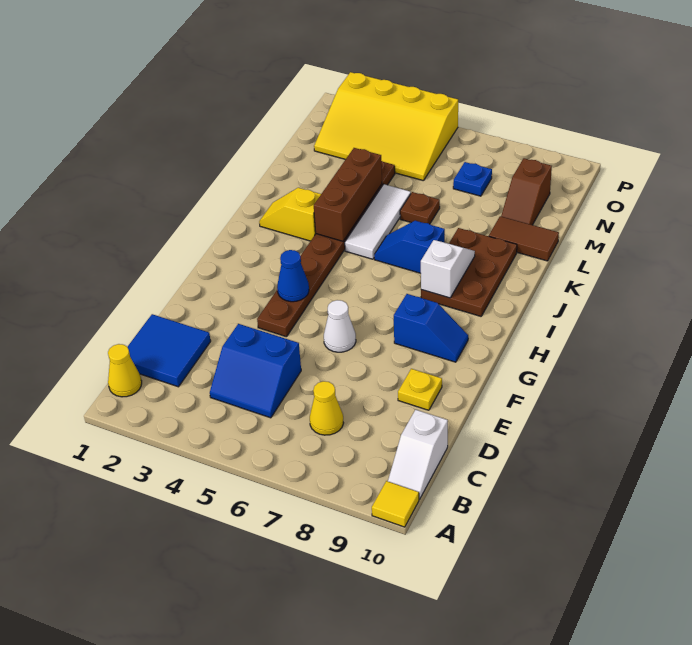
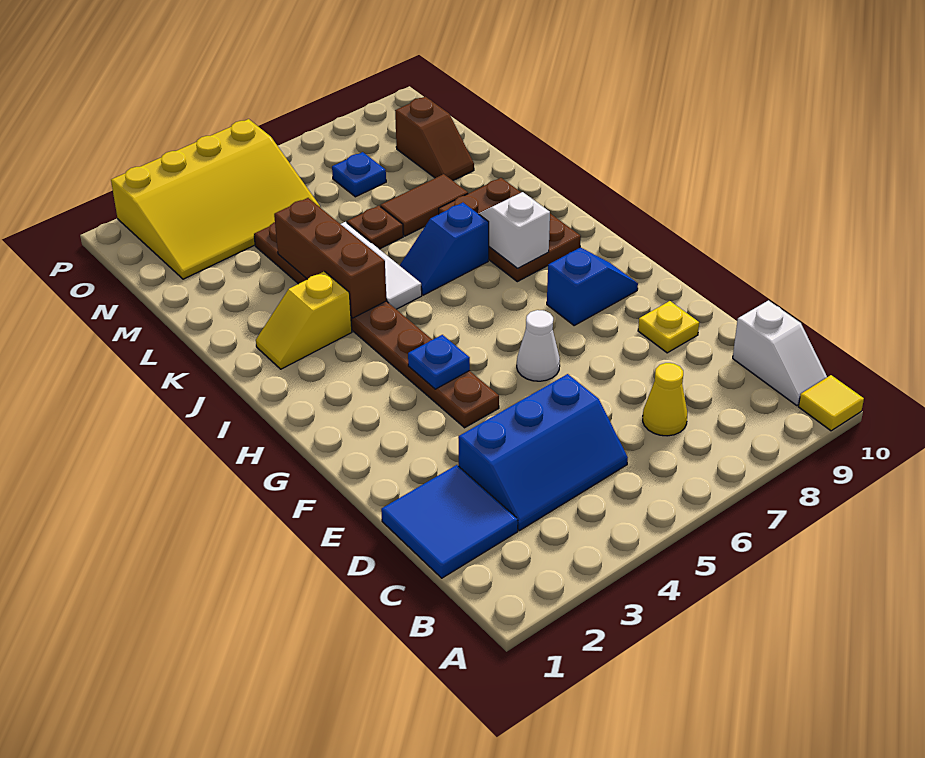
yellow 1x1 cone [108,344,142,397] -> none
blue 2x2 slope [210,324,301,418] -> blue 2x3 slope [458,374,628,531]
blue 1x1 cone [277,250,309,302] -> blue 1x1 plate [408,335,470,389]
brown 1x2 tile [489,216,559,261] -> brown 1x2 tile moved to [380,174,468,236]

